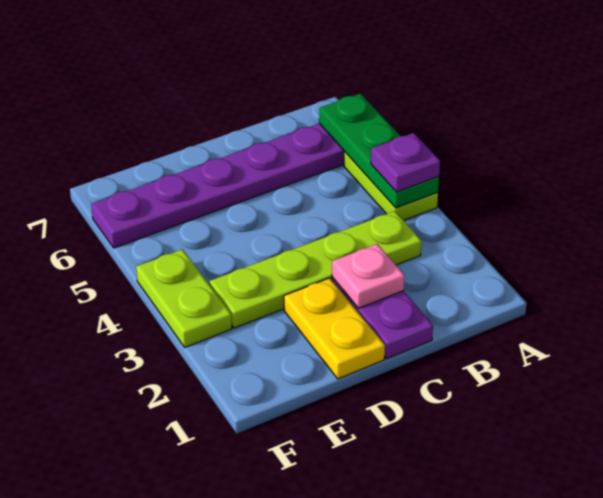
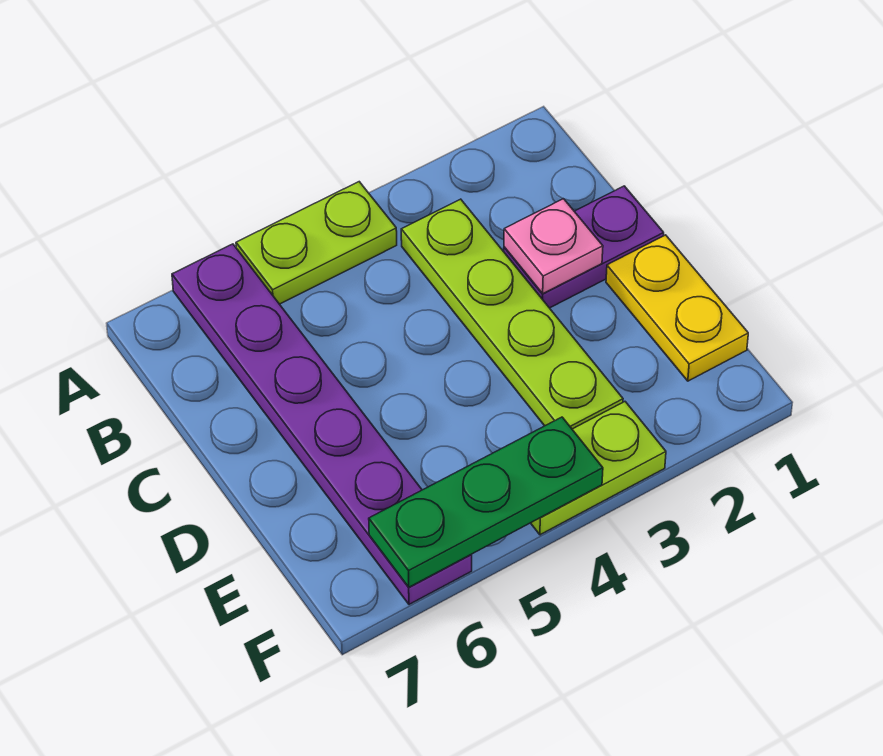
green 1x3 plate [319,94,439,208] -> green 1x3 plate moved to [369,417,603,587]
purple 1x1 plate [371,133,440,192] -> none
yellow 1x2 plate [284,278,385,379] -> yellow 1x2 plate turned to [606,235,748,381]

